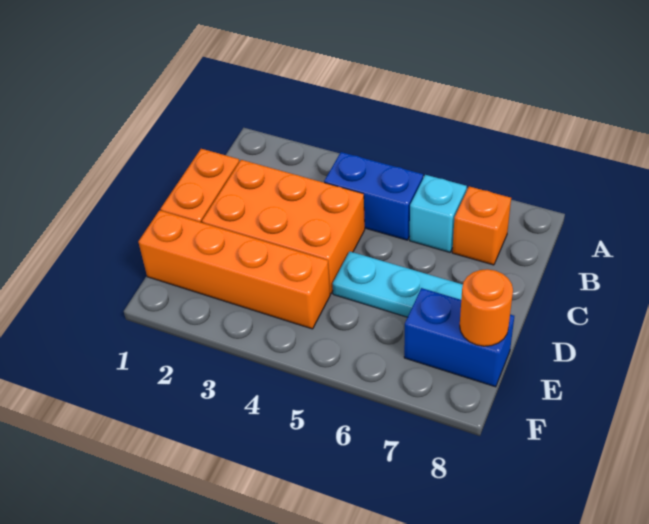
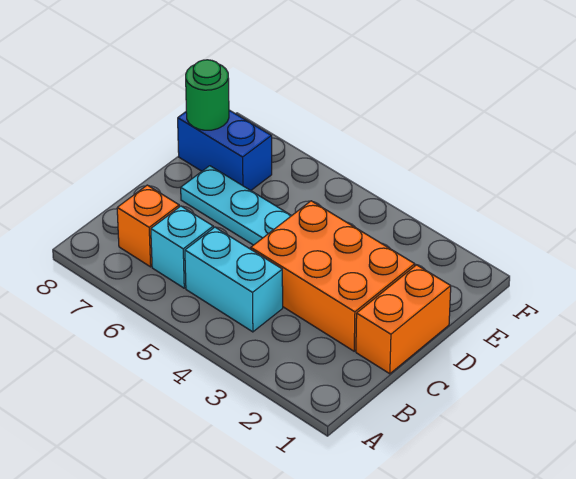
blue 1x2 brick [324,152,423,240] -> cyan 1x2 brick [185,227,283,332]
orange 1x4 brick [139,210,330,329] -> none
orange 1x1 round brick [460,269,513,346] -> green 1x1 round brick [186,60,229,130]

